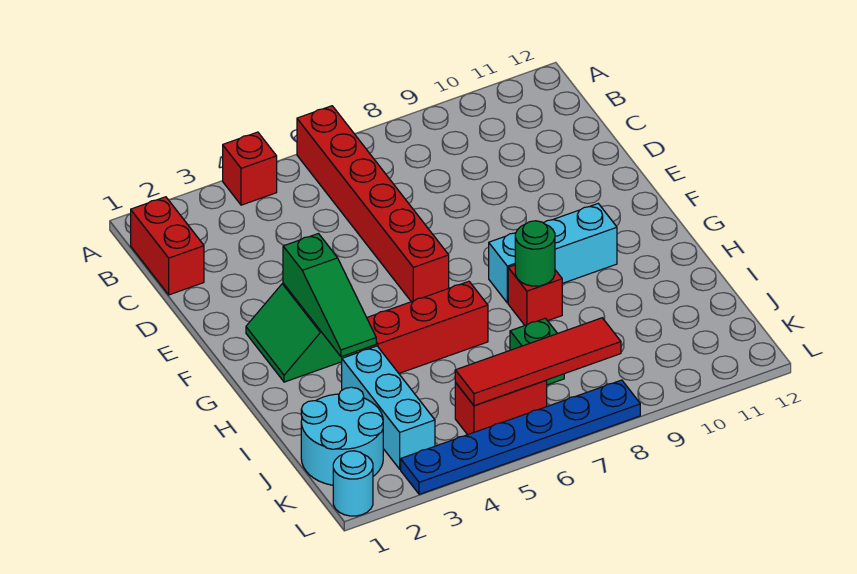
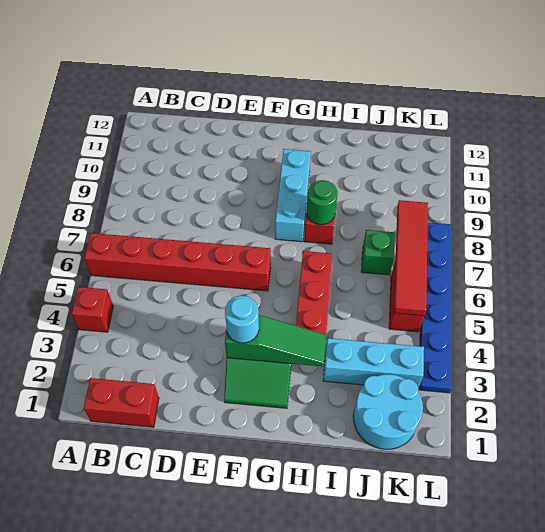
cyan 1x1 round brick [333,451,373,516] -> cyan 1x1 round brick moved to [225,296,259,343]

